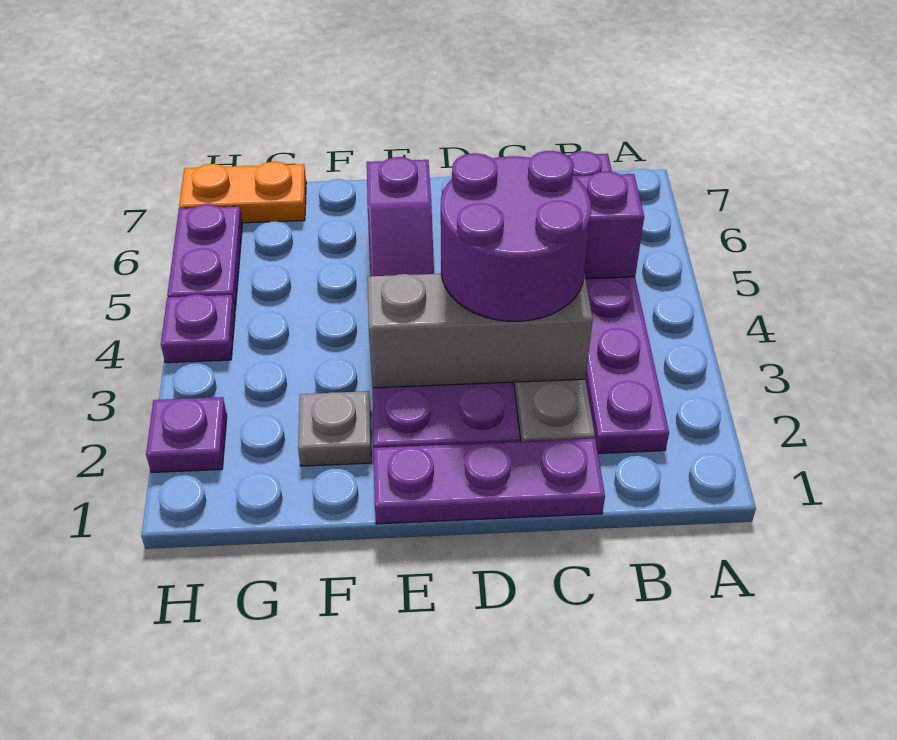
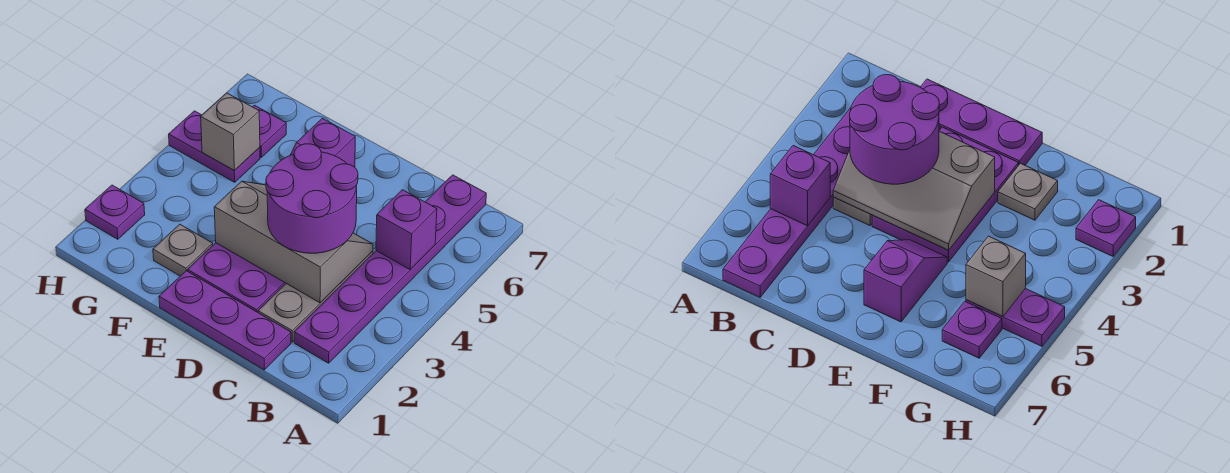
none -> grey 1x1 brick [201,93,260,171]
orange 1x2 plate [179,162,306,223] -> none
purple 1x1 plate [161,294,235,363] -> purple 1x1 plate moved to [253,105,286,157]
purple 1x2 plate [167,204,242,310] -> purple 1x2 plate turned to [169,111,260,182]

